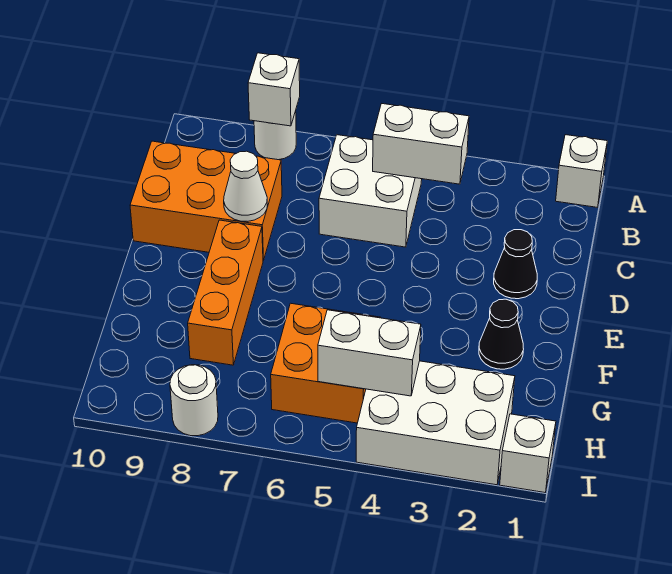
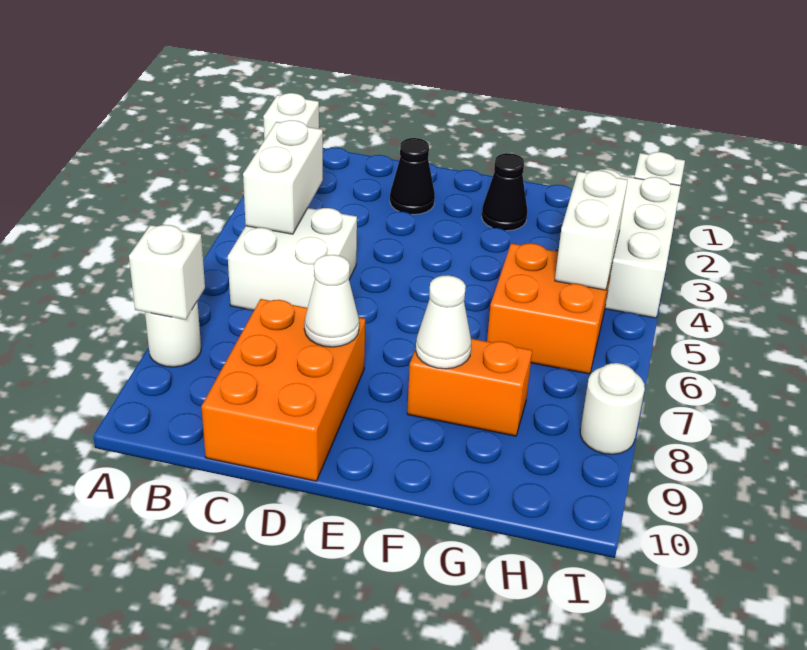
orange 1x3 brick [188,220,263,365] -> orange 1x2 brick [407,339,532,436]
none -> white 1x1 cone [416,275,471,369]

